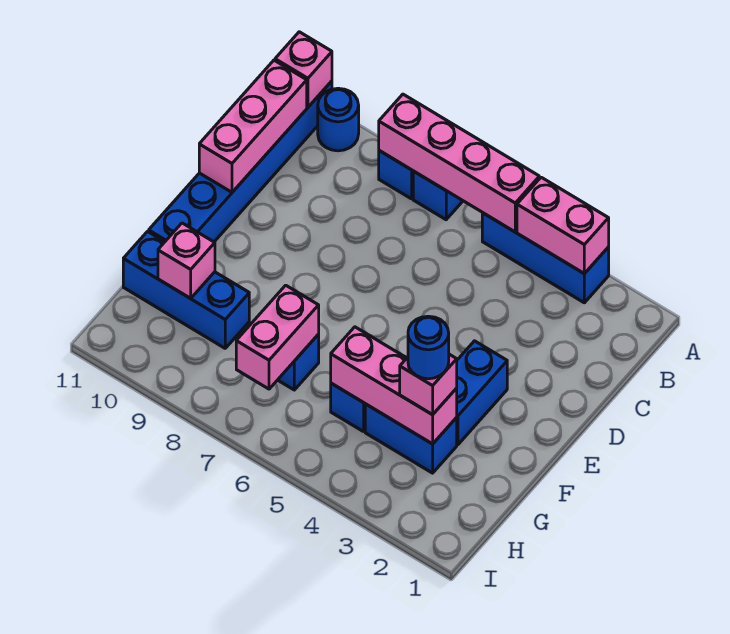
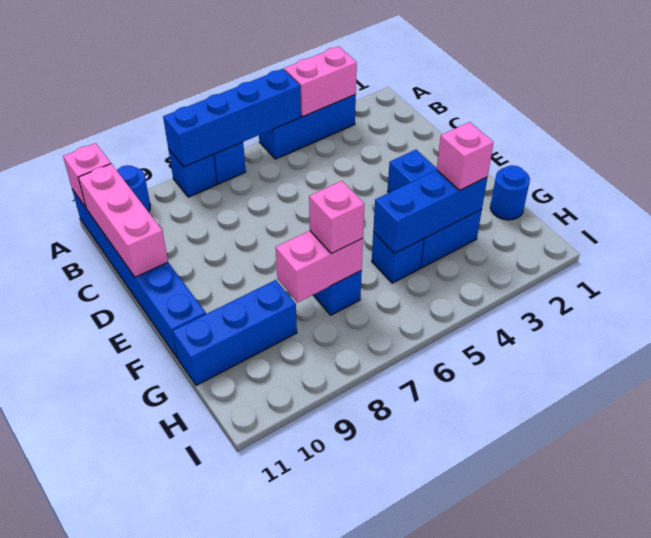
pink 1x4 brick [379,94,539,232] -> blue 1x4 brick [163,69,301,167]
pink 1x3 brick [331,327,457,444] -> blue 1x3 brick [373,170,487,253]
blue 1x1 round brick [408,316,449,379] -> blue 1x1 round brick moved to [490,165,530,220]
pink 1x2 brick [236,285,319,389] -> pink 1x2 brick turned to [276,231,363,302]
pink 1x1 brick [158,223,215,298] -> pink 1x1 brick moved to [309,181,365,254]

